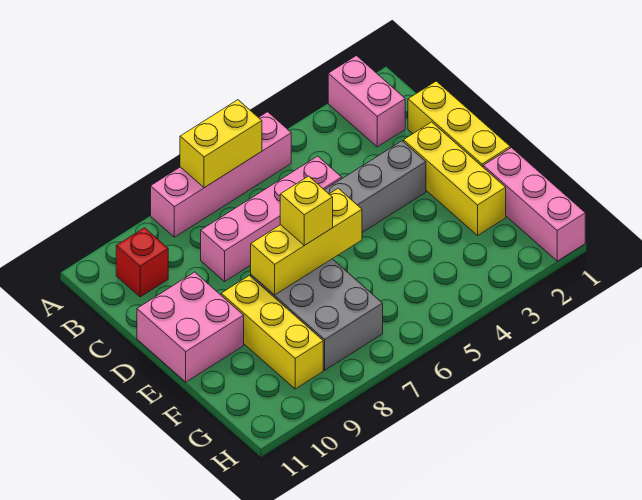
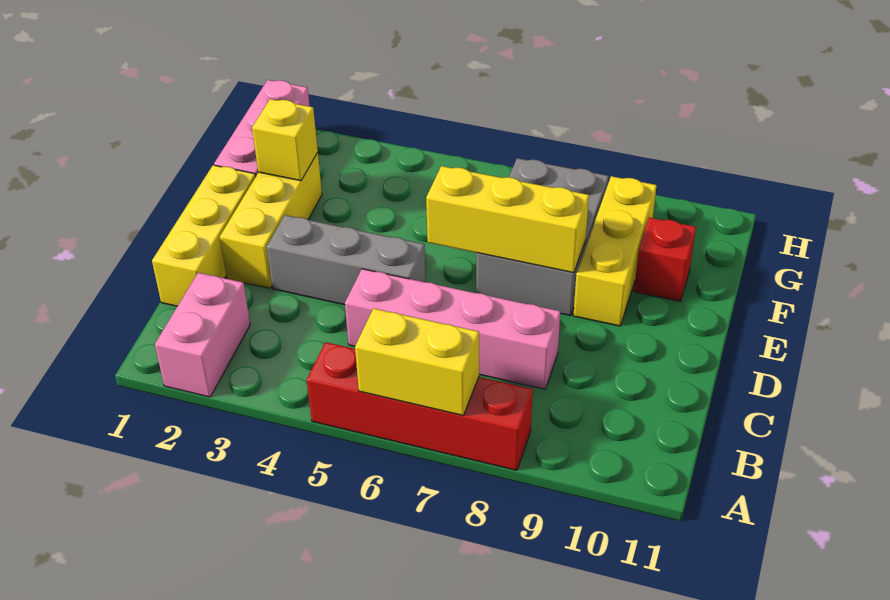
pink 1x4 brick [151,112,291,237] -> red 1x4 brick [307,342,533,470]
red 1x1 brick [116,228,168,297] -> red 1x1 brick moved to [634,218,696,302]
pink 2x2 brick [137,272,244,382] -> none
yellow 1x1 brick [280,176,333,245] -> yellow 1x1 brick moved to [252,99,318,181]

